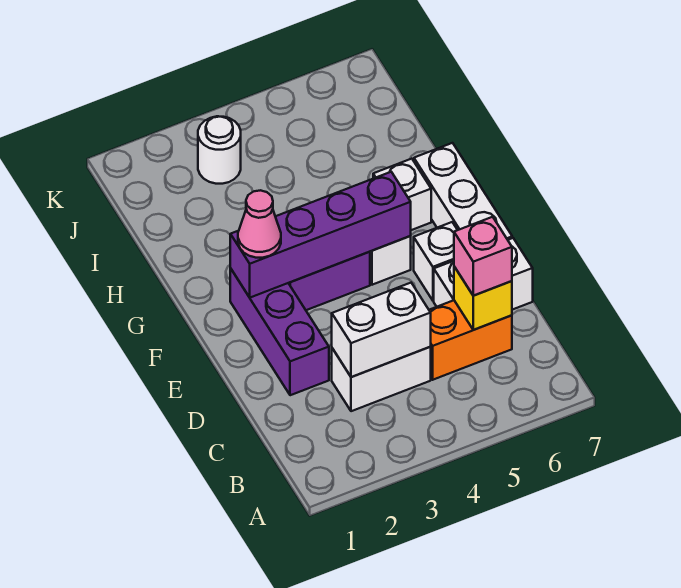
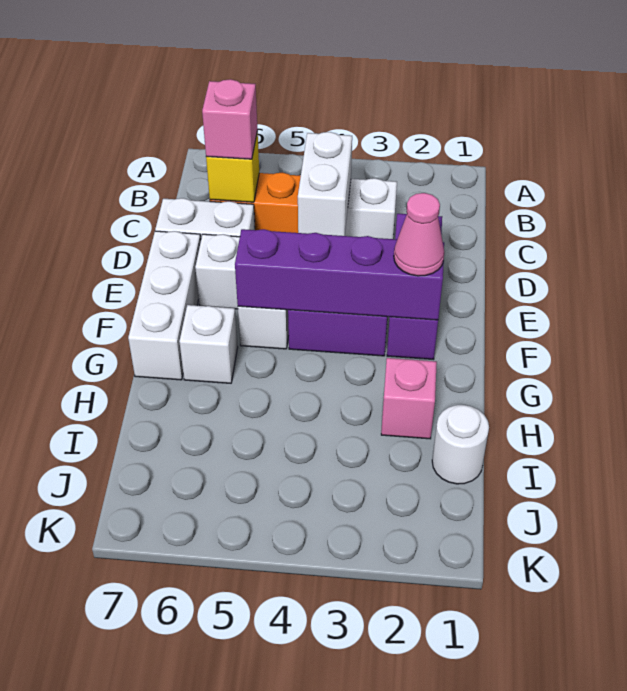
white 1x2 brick [332,283,431,377] -> white 1x2 brick turned to [298,132,352,236]
none -> pink 1x1 brick [381,358,437,439]
white 1x1 round brick [198,116,241,184] -> white 1x1 round brick moved to [432,405,489,484]

